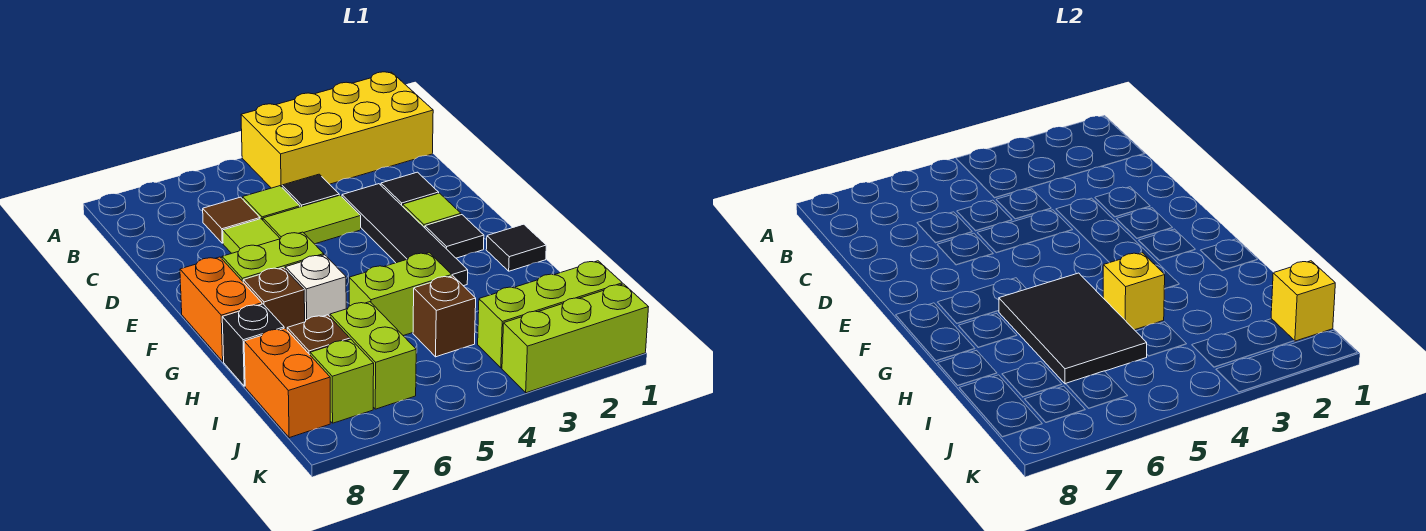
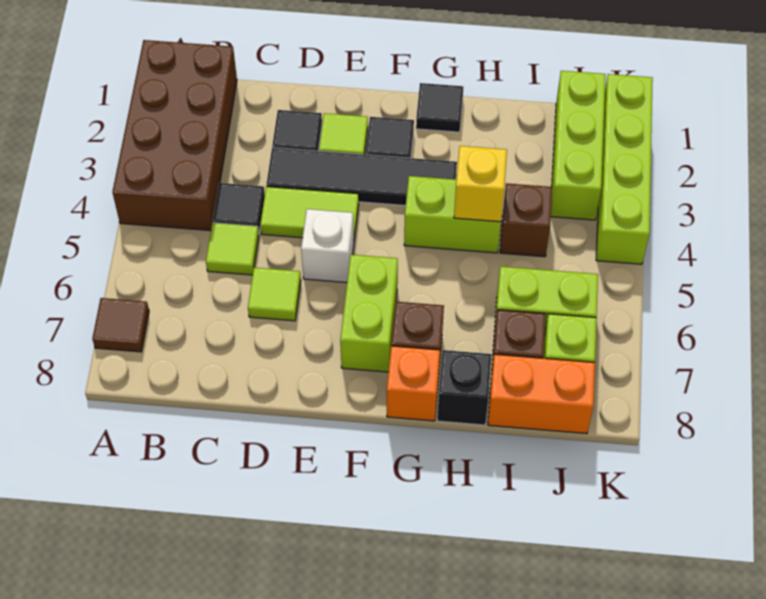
yellow 2x4 brick [241,72,433,188] -> brown 2x4 brick [112,40,237,231]
brown 1x1 tile [203,197,260,243] -> brown 1x1 tile moved to [92,298,149,352]
lime 1x2 tile [263,195,361,244] -> lime 1x2 tile turned to [260,187,359,239]
orange 1x2 brick [180,257,262,361] -> orange 1x1 brick [387,346,440,421]
black 2x3 tile [999,273,1147,384] -> none
white 1x1 brick [285,255,346,321] -> white 1x1 brick moved to [301,209,354,283]
lime 1x2 brick [349,253,452,336] -> lime 1x2 brick turned to [404,176,501,253]
yellow 1x1 brick [1271,261,1335,341] -> none
lime 1x3 brick [502,284,648,393] -> lime 1x4 brick [596,74,653,264]

